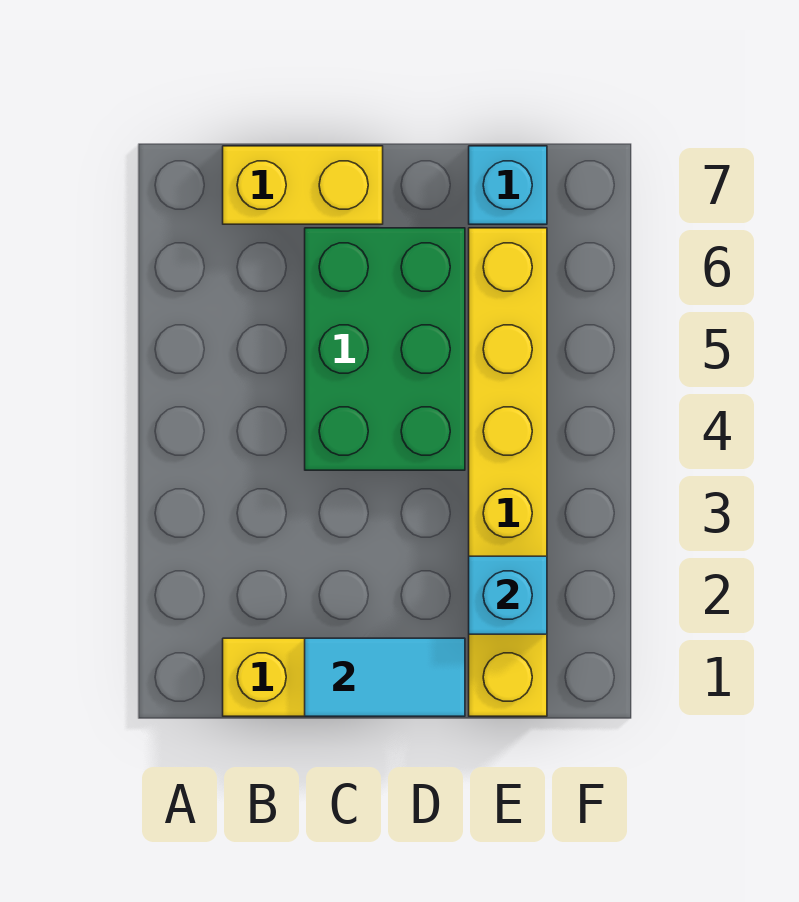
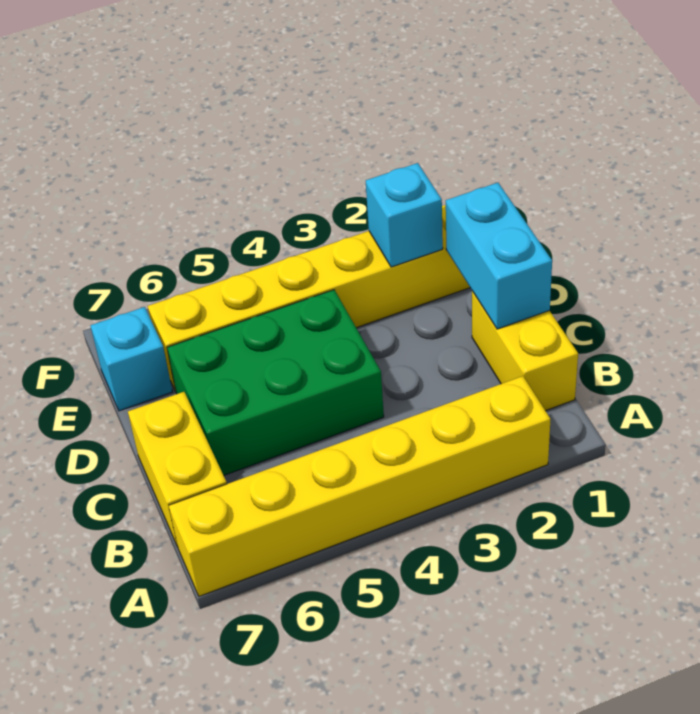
none -> yellow 1x6 brick [169,376,550,596]
cyan 1x2 tile [305,638,465,716] -> cyan 1x2 brick [446,183,552,329]

